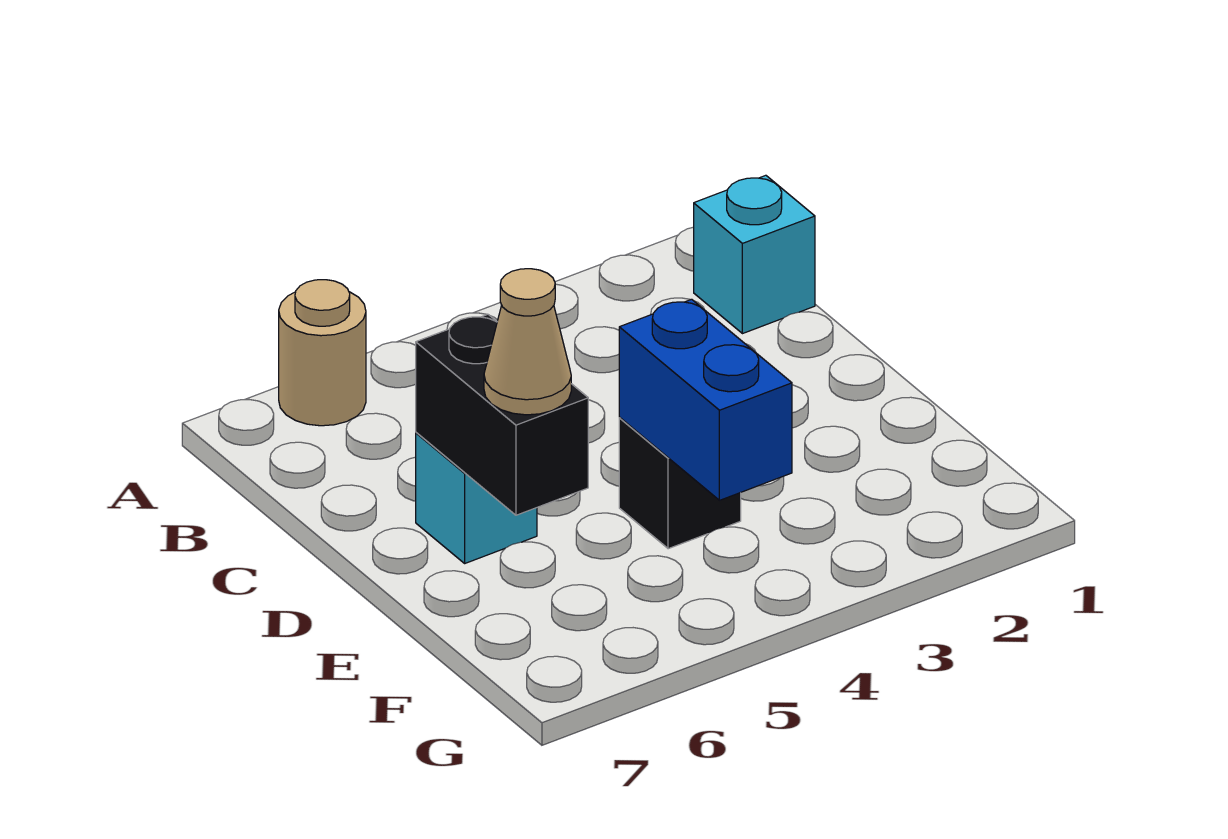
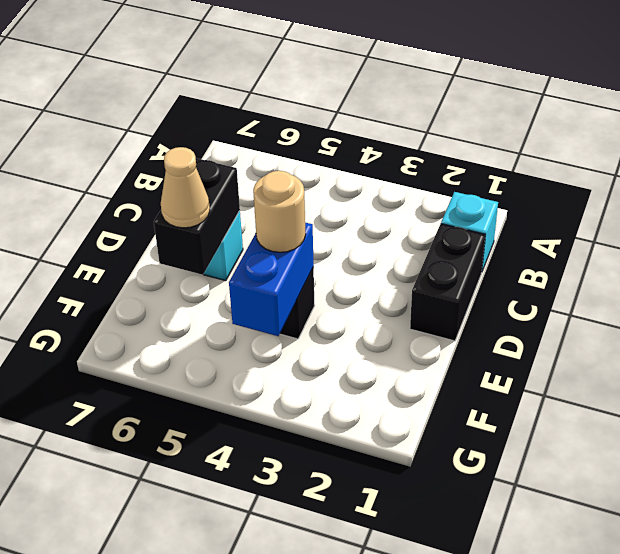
tan 1x1 round brick [279,280,366,426] -> tan 1x1 round brick moved to [253,171,306,252]
none -> black 1x2 brick [410,224,485,341]

